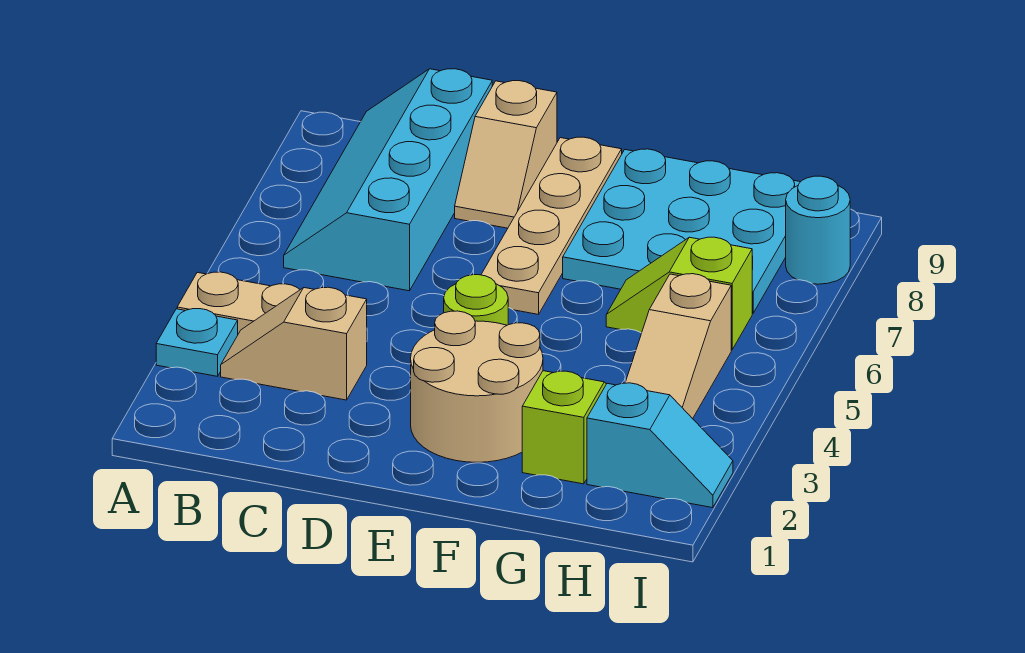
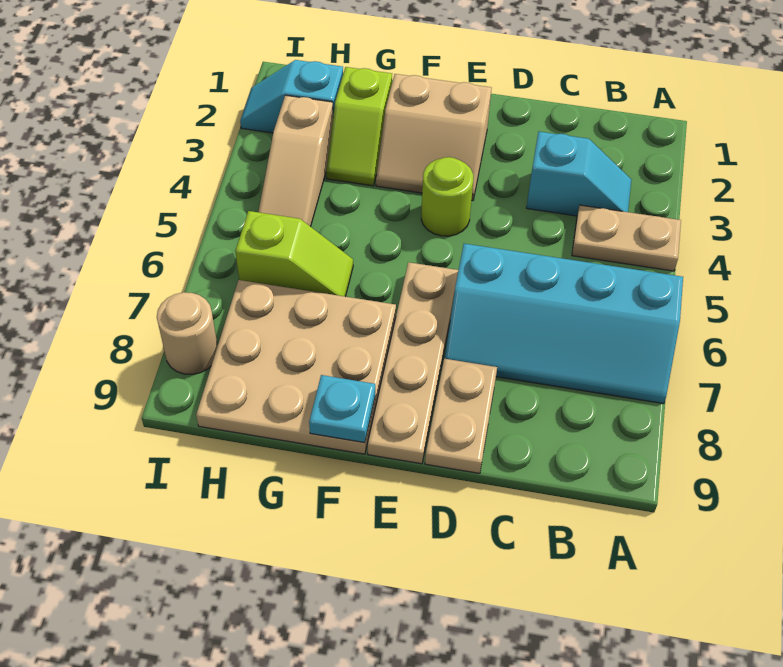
cyan 1x1 plate [156,309,238,376] -> cyan 1x1 plate moved to [309,375,375,443]
tan 1x2 slope [221,287,367,400] -> cyan 1x2 slope [526,132,631,216]
cyan 2x4 slope [284,69,492,291] -> cyan 2x4 slope turned to [445,244,683,404]
tan 1x2 slope [455,81,557,228] -> tan 1x2 plate [425,359,497,473]
tan 2x2 round brick [411,311,543,462] -> tan 2x2 slope [376,74,492,201]
cyan 3x3 plate [563,149,800,314] -> tan 3x3 plate [196,280,396,454]
tan 1x3 slope [625,274,731,419] -> tan 1x3 slope turned to [258,95,333,227]
cyan 1x1 round brick [786,176,850,284] -> tan 1x1 round brick [157,292,218,374]

